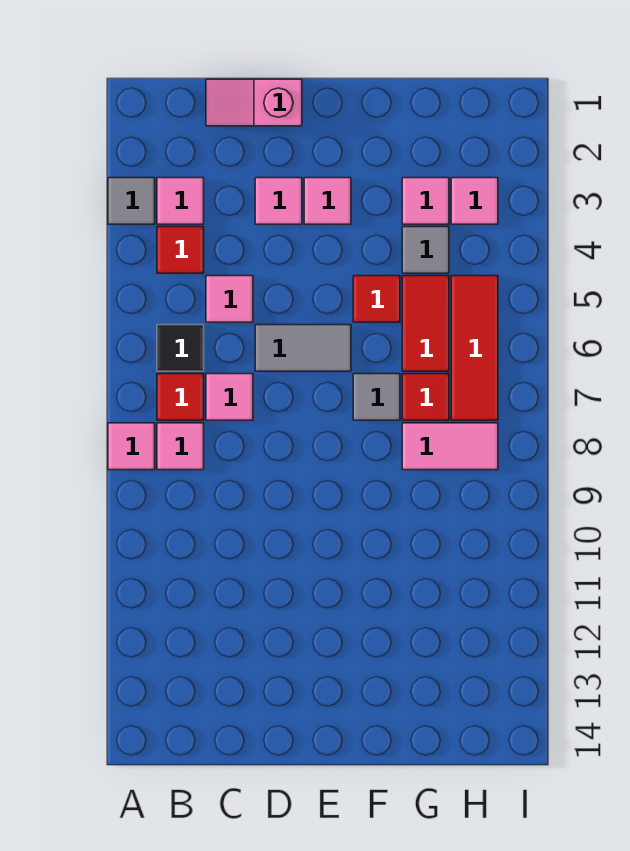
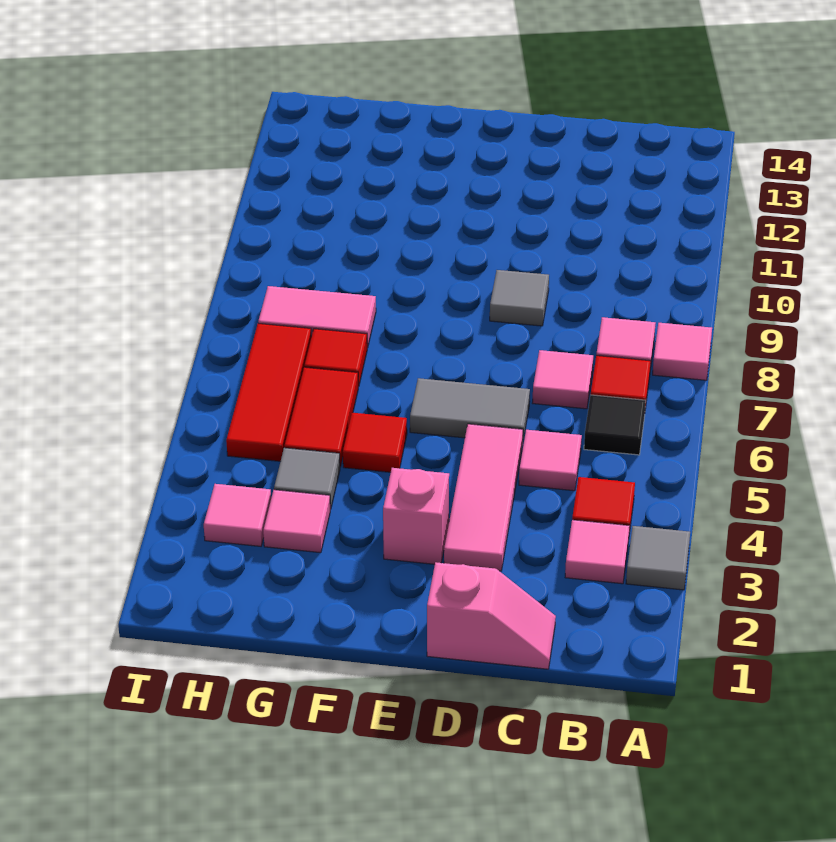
pink 1x1 tile [255,178,302,224] -> pink 1x3 tile [444,424,523,571]
pink 1x1 tile [304,178,351,224] -> pink 1x1 brick [383,468,449,564]
grey 1x1 tile [353,374,400,420] -> grey 1x1 tile moved to [490,270,549,326]

